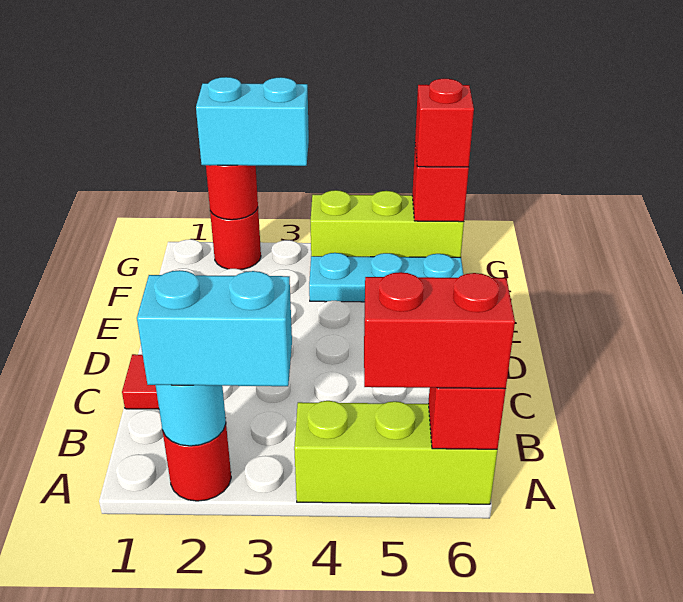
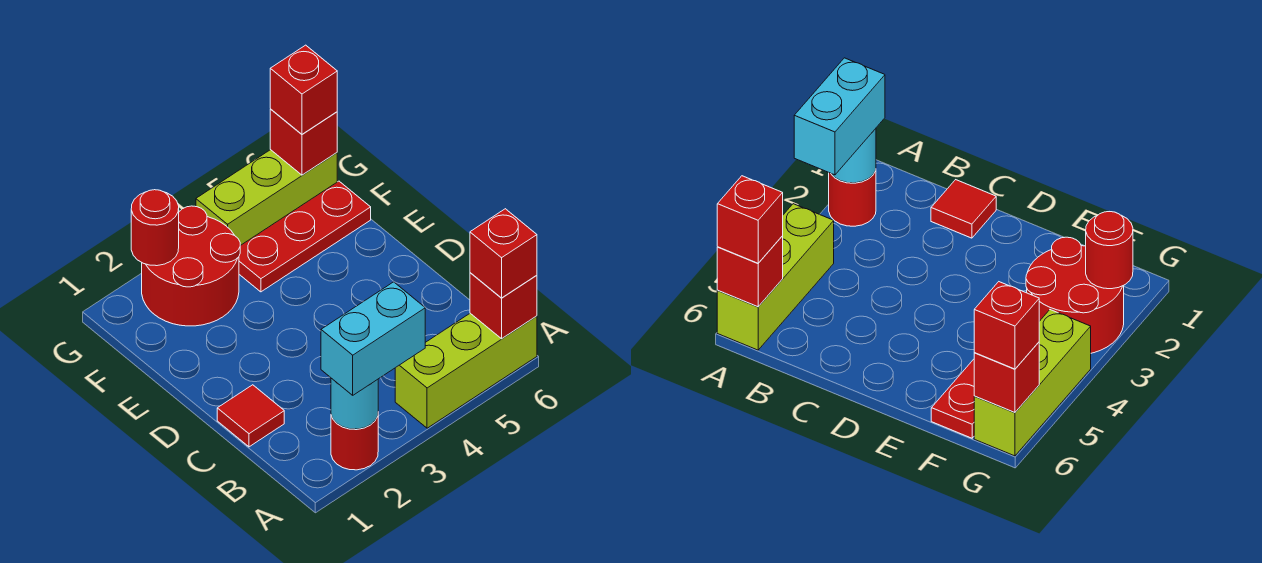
red 1x2 brick [364,272,515,389] -> red 1x1 brick [470,209,537,298]
cyan 1x3 plate [309,253,463,302] -> red 1x3 plate [239,181,371,292]
red 1x1 round brick [210,208,261,270] -> red 2x2 round brick [142,206,240,326]
cyan 1x2 brick [196,77,309,166] -> none

